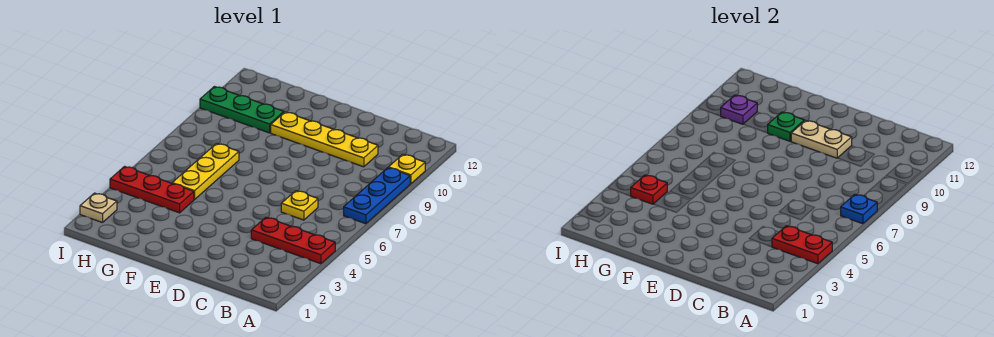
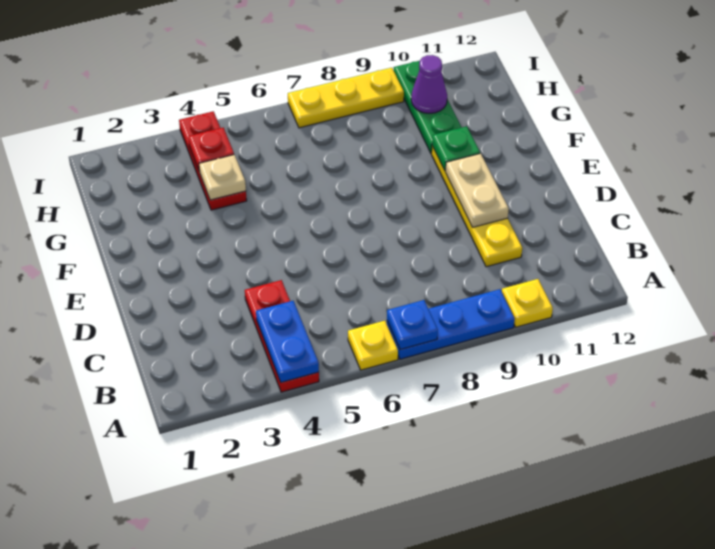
red 1x2 plate [772,226,832,264] -> blue 1x2 plate [256,301,319,382]
yellow 1x1 plate [281,191,318,220] -> yellow 1x1 plate moved to [348,321,398,370]
yellow 1x3 plate [172,143,239,199] -> yellow 1x3 plate moved to [288,68,404,128]
purple 1x1 plate [721,95,757,124] -> purple 1x1 cone [411,55,447,113]
tan 1x1 plate [80,193,117,223] -> tan 1x1 plate moved to [199,155,246,200]

